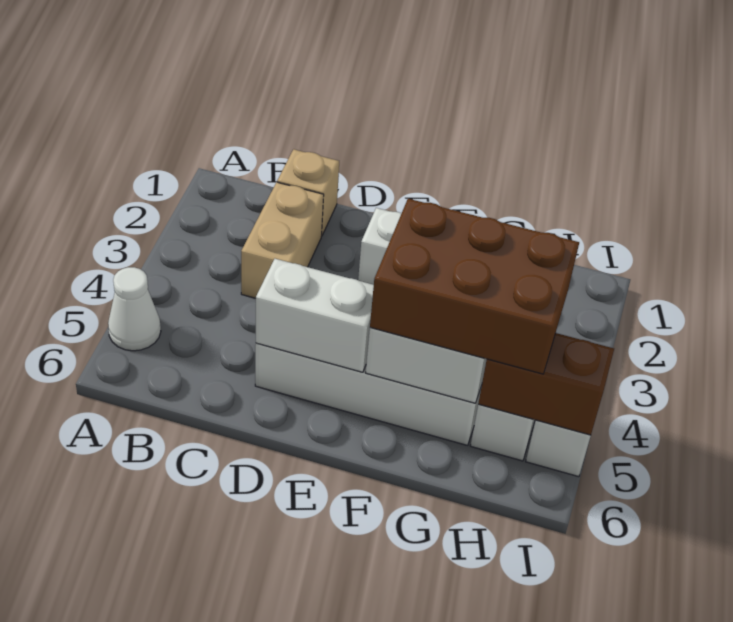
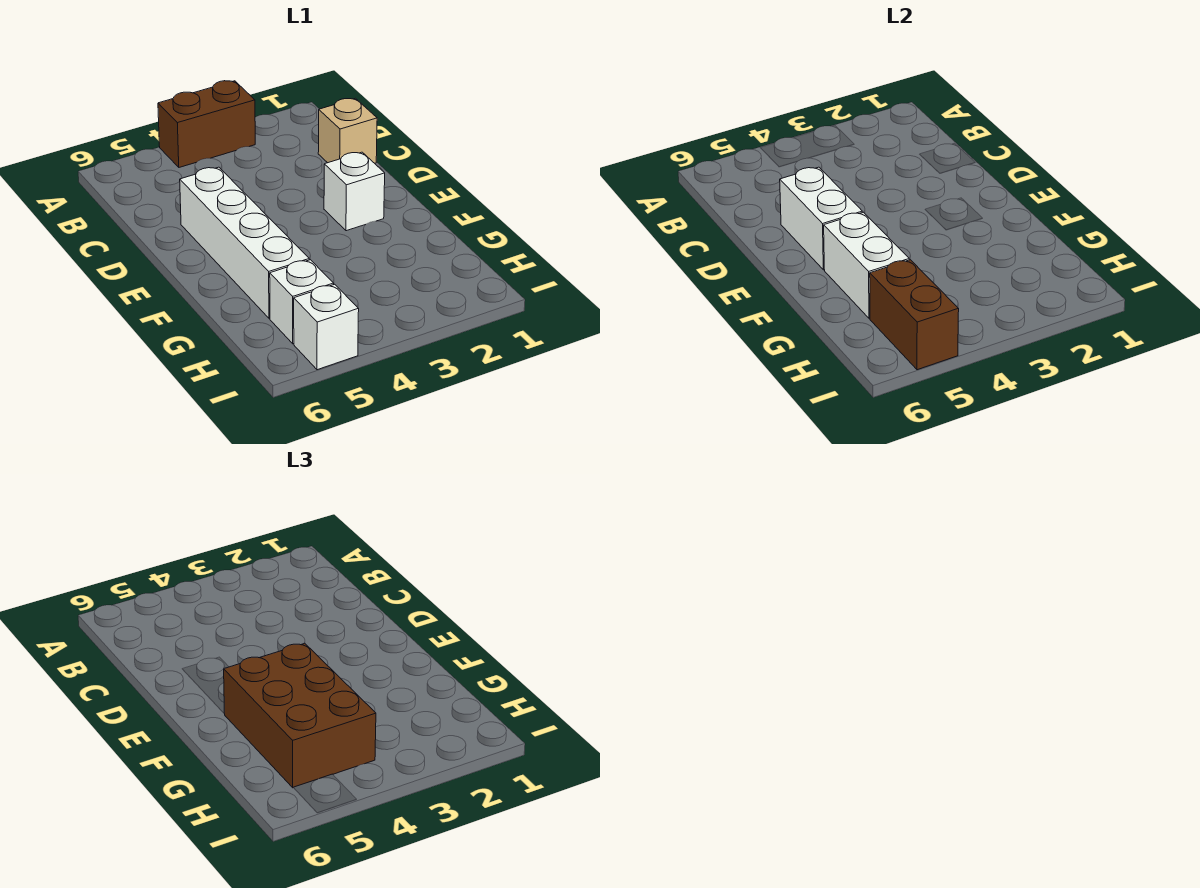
none -> brown 1x2 brick [158,81,255,167]
white 1x1 cone [108,267,161,351] -> none
tan 1x2 brick [241,182,324,298] -> none

